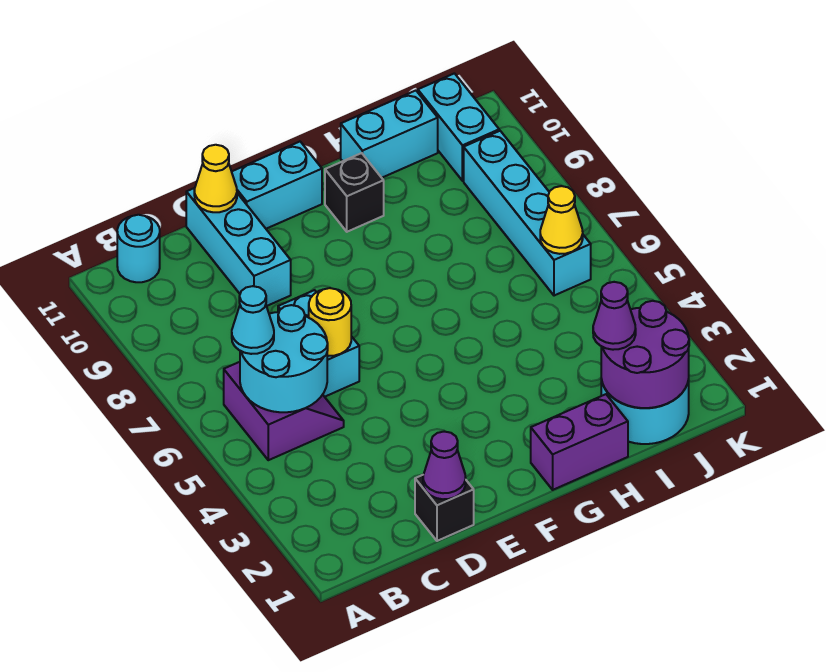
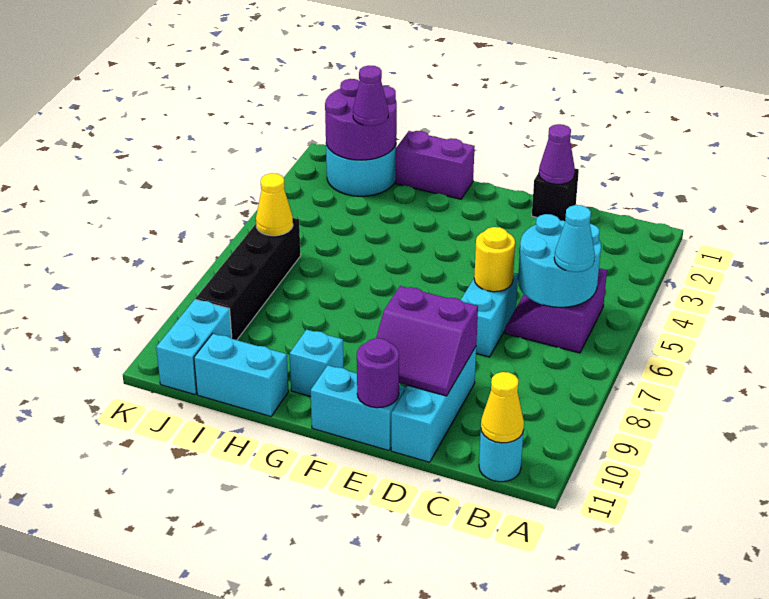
none -> purple 2x2 slope [376,286,478,396]
yellow 1x1 cone [194,145,237,212] -> yellow 1x1 cone moved to [481,372,524,443]
none -> purple 1x1 round brick [357,338,399,408]
black 1x1 brick [325,153,384,232] -> cyan 1x1 brick [290,329,344,397]
cyan 1x4 brick [464,131,591,296] -> black 1x4 brick [196,218,301,340]

